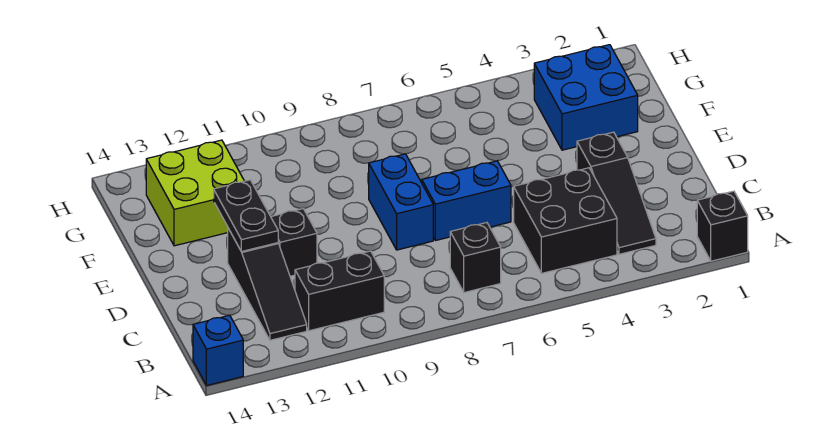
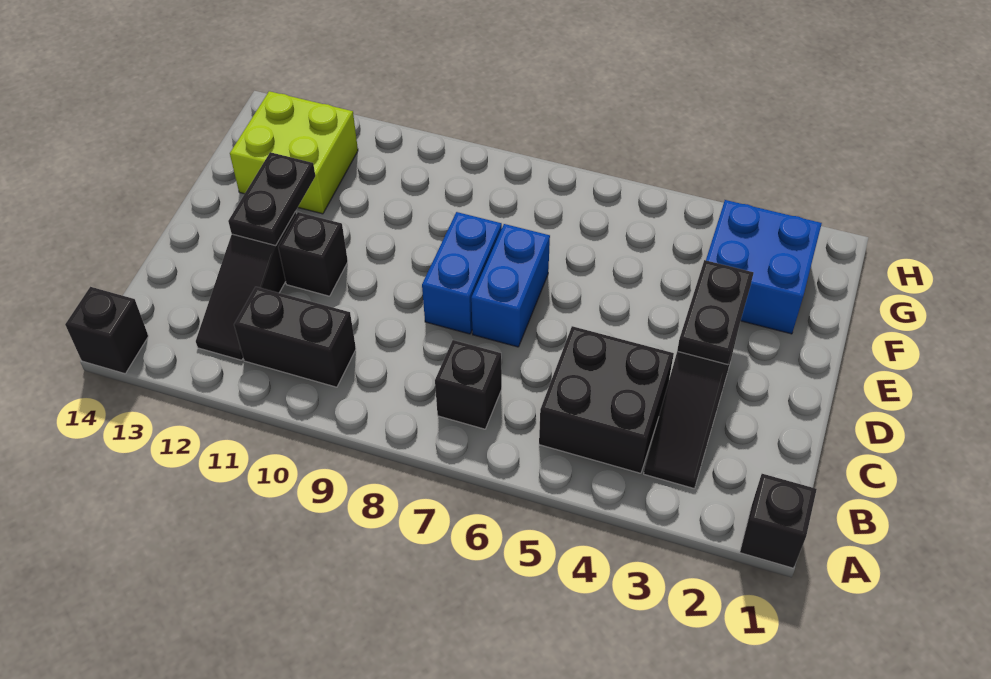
blue 1x1 brick [193,315,243,385] -> black 1x1 brick [65,287,148,374]
none -> black 1x2 plate [677,260,754,365]
blue 1x2 brick [422,161,511,241] -> blue 1x2 brick turned to [471,224,550,347]

